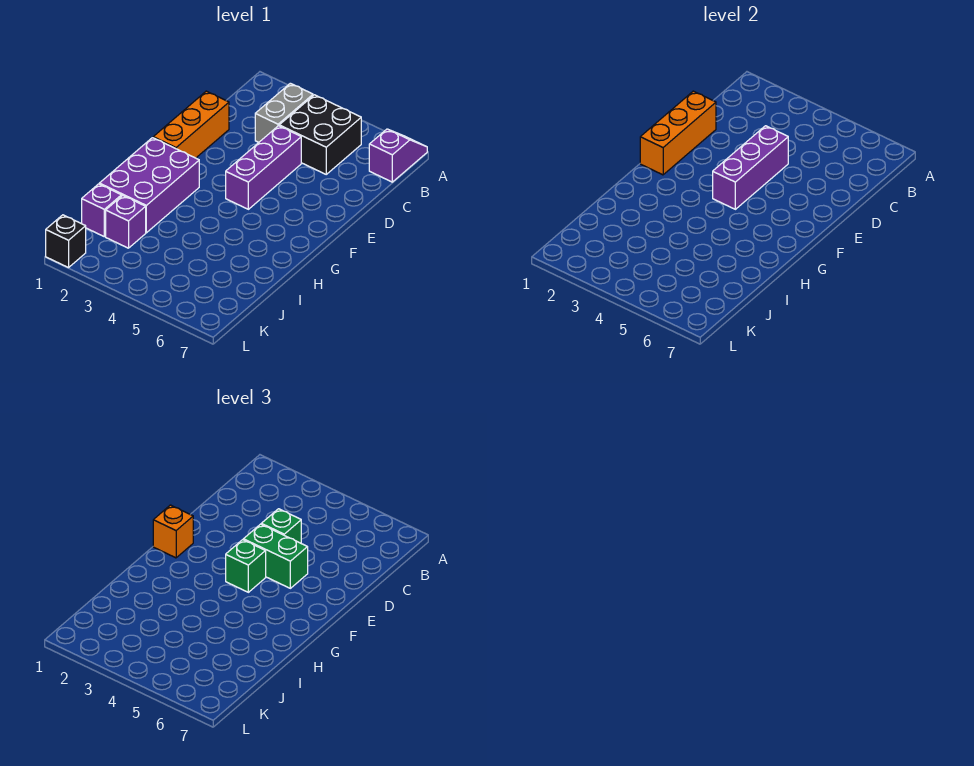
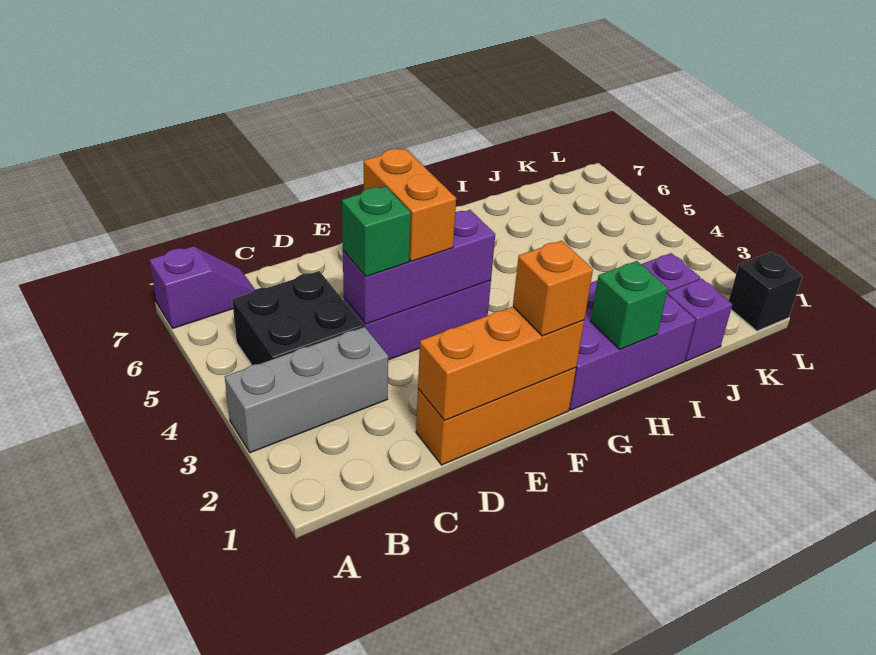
purple 1x2 slope [369,129,427,182] -> purple 1x2 slope turned to [150,246,255,328]
grey 1x2 brick [255,83,313,142] -> grey 1x3 brick [225,327,388,453]
green 1x2 brick [243,524,308,588] -> orange 1x2 brick [364,149,456,261]
green 1x1 brick [226,540,266,592] -> green 1x1 brick moved to [590,261,668,349]

